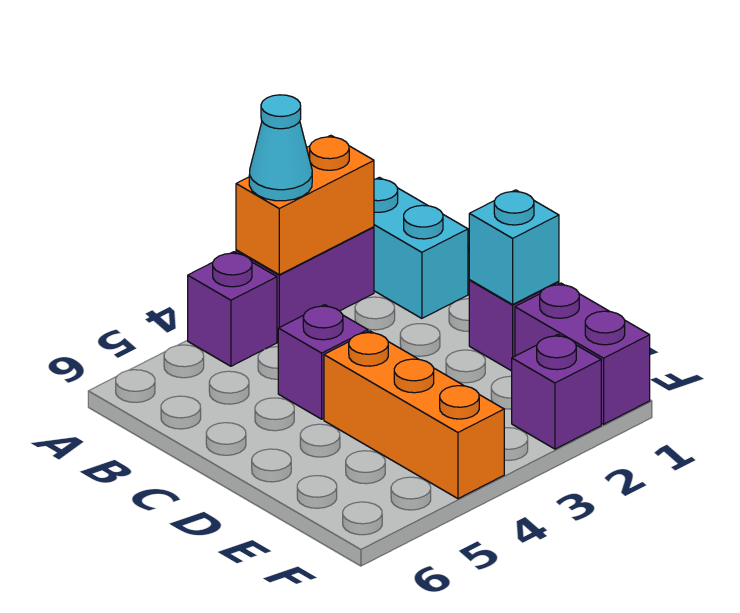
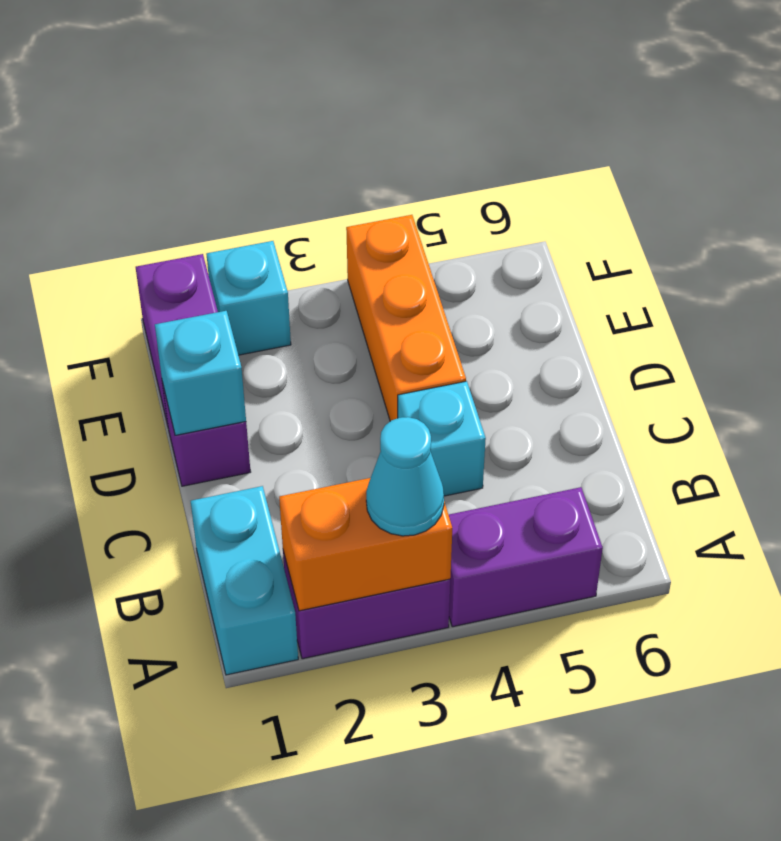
purple 1x1 brick [188,252,277,366] -> purple 1x2 brick [449,487,603,627]
purple 1x1 brick [278,305,368,419] -> cyan 1x1 brick [398,381,486,496]
purple 1x1 brick [512,335,601,449] -> cyan 1x1 brick [207,241,291,355]

